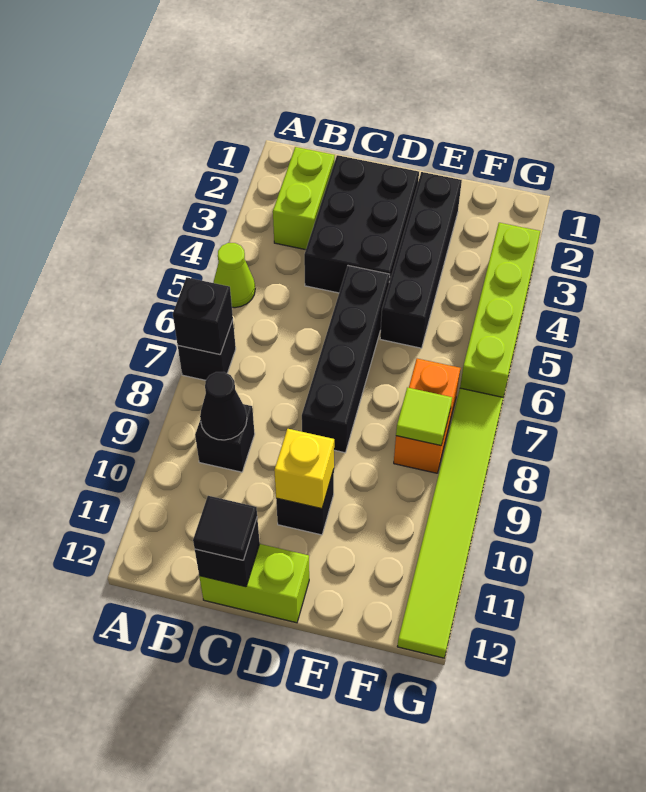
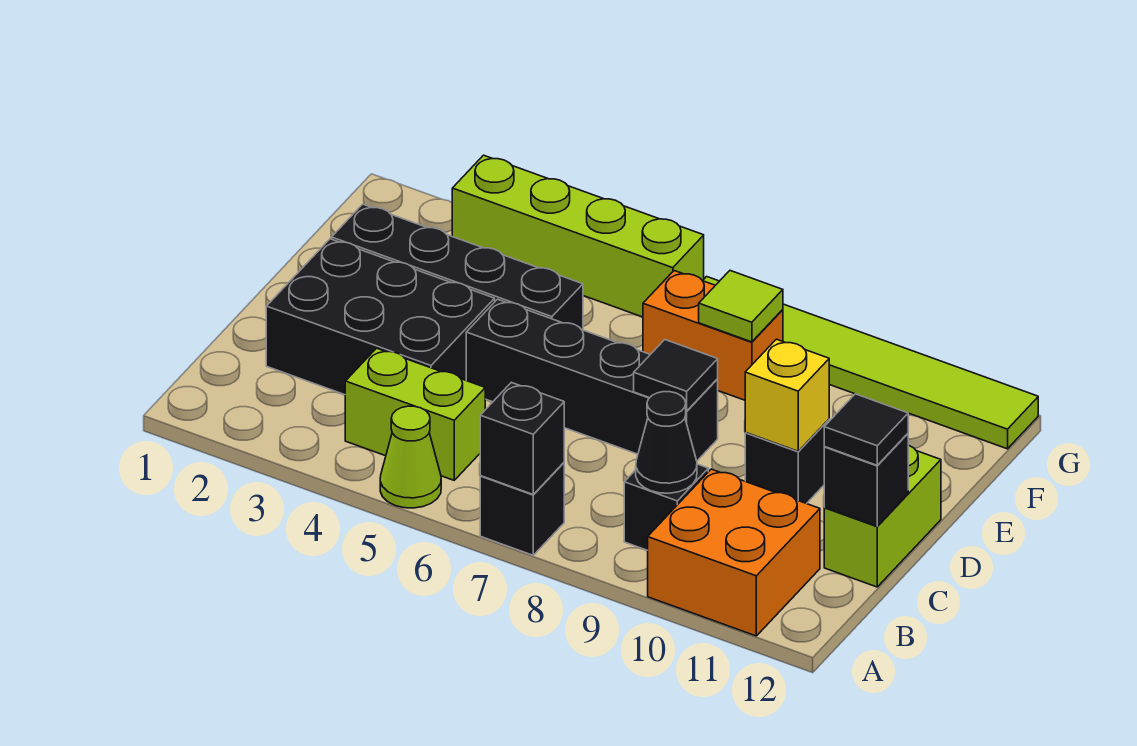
none -> orange 2x2 brick [648,469,820,636]
lime 1x2 brick [273,147,335,250] -> lime 1x2 brick moved to [345,348,485,480]
none -> black 1x1 tile [634,340,718,411]

